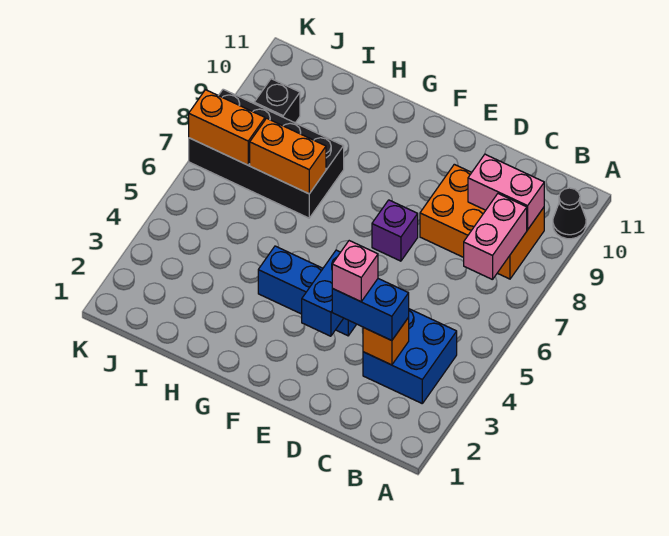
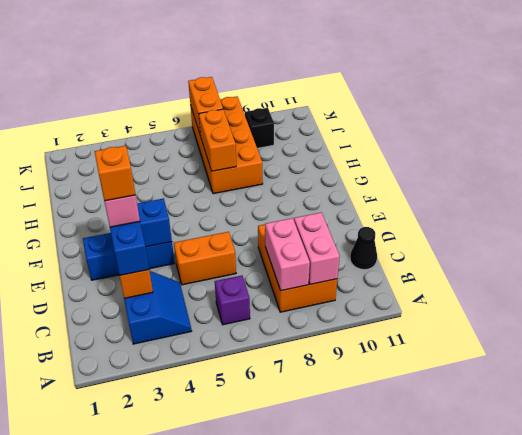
black 1x1 cone [553,188,586,239] -> black 1x1 cone moved to [350,227,377,270]
blue 2x2 brick [363,309,457,403] -> blue 2x2 slope [124,271,191,344]
pink 1x2 brick [464,194,527,280] -> pink 1x2 brick turned to [265,218,310,291]
none -> orange 1x1 brick [94,146,136,201]
none -> orange 1x2 brick [174,232,236,285]
blue 1x3 brick [258,246,357,336] -> blue 1x3 brick turned to [83,233,175,280]
purple 1x1 brick [372,200,418,261] -> purple 1x1 brick moved to [215,276,250,325]
black 2x4 brick [189,89,344,218] -> orange 2x4 brick [190,96,263,194]

